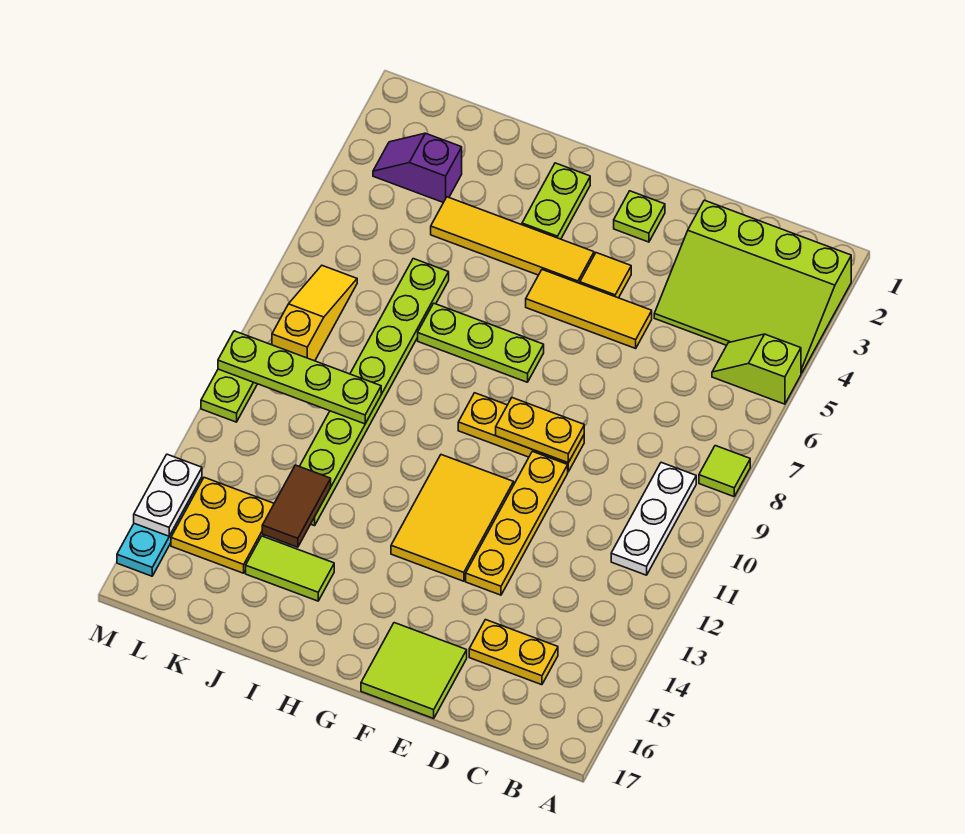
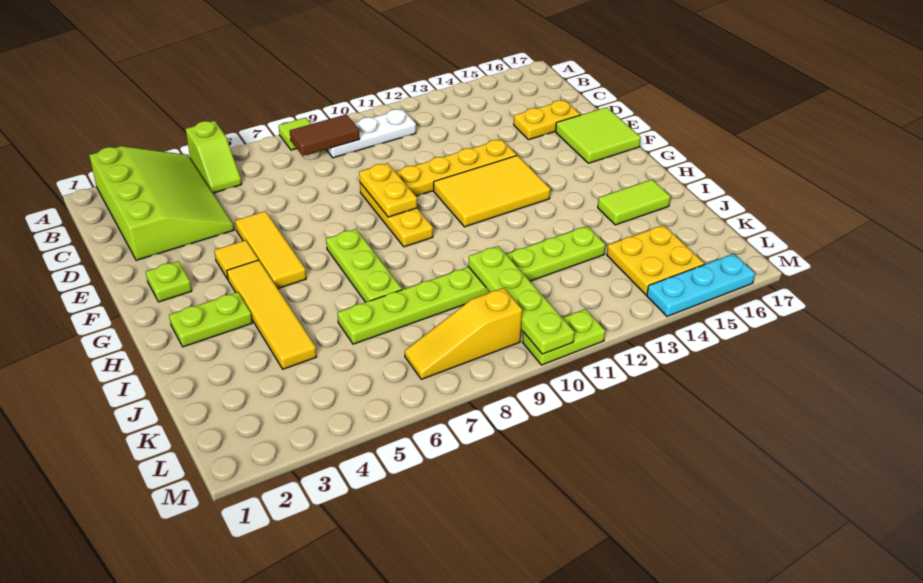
yellow 1x2 plate [469,620,558,685] -> yellow 1x2 plate turned to [514,100,580,140]
lime 1x2 tile [246,536,334,601] -> lime 1x2 tile turned to [598,180,670,225]
brown 1x2 tile [262,465,331,547] -> brown 1x2 tile moved to [290,114,360,156]
purple 1x2 slope [373,133,462,203] -> none
white 1x2 plate [134,454,202,536] -> none

